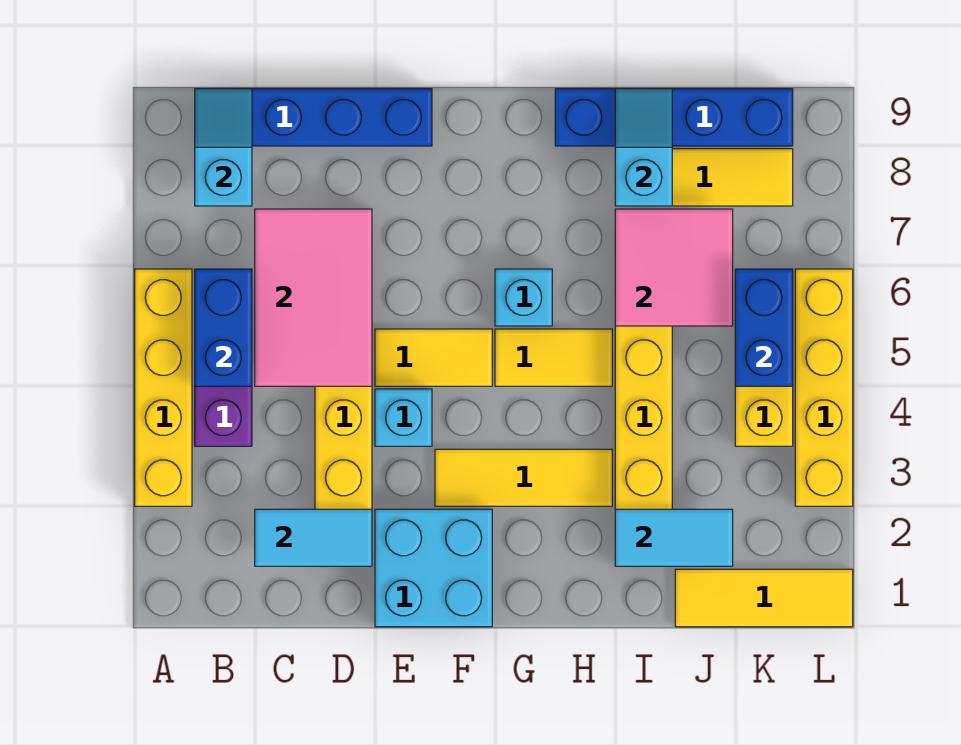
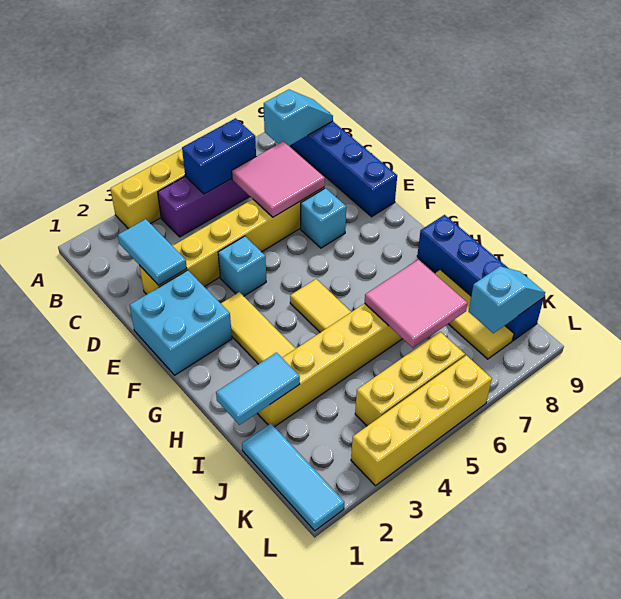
pink 2x3 tile [255,209,372,386] -> pink 2x2 tile [232,141,325,217]
yellow 1x2 tile [375,329,492,386] -> none
cyan 1x1 brick [495,269,552,326] -> cyan 1x1 brick moved to [301,188,346,248]
cyan 1x2 tile [615,509,733,566] -> cyan 1x2 tile turned to [216,353,300,425]
cyan 1x2 slope [615,89,672,206] -> cyan 1x2 slope moved to [469,266,545,333]
yellow 1x3 tile [675,569,853,627] -> cyan 1x3 tile [242,424,344,531]
blue 1x2 brick [735,269,793,386] -> none

